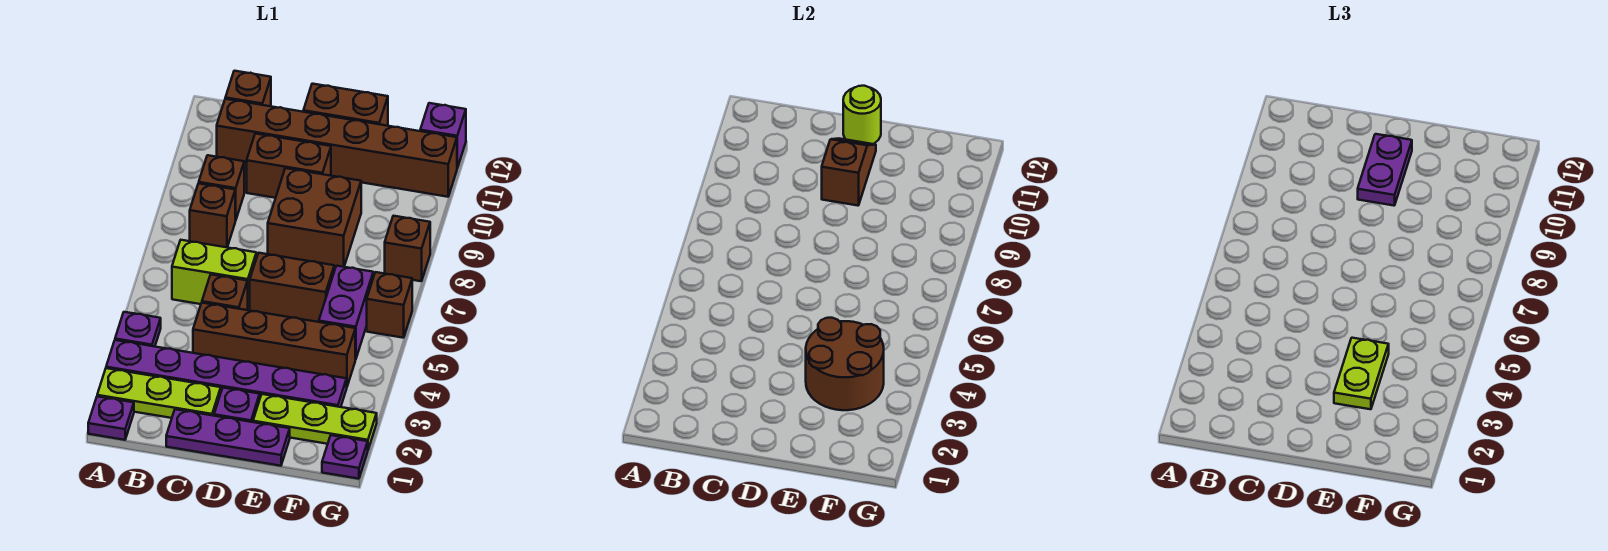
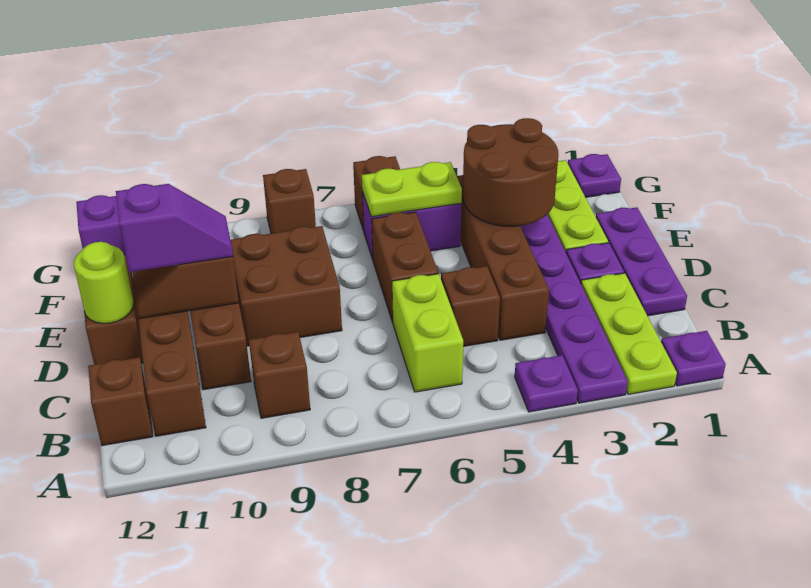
brown 1x1 brick [190,183,235,247] -> none
purple 1x2 plate [1358,134,1412,206] -> purple 1x2 slope [116,184,233,272]
lime 1x2 plate [1334,338,1389,409] -> lime 1x2 plate moved to [362,162,462,217]

